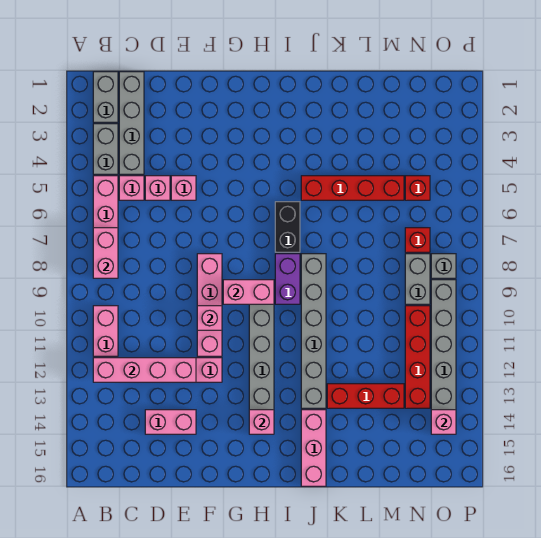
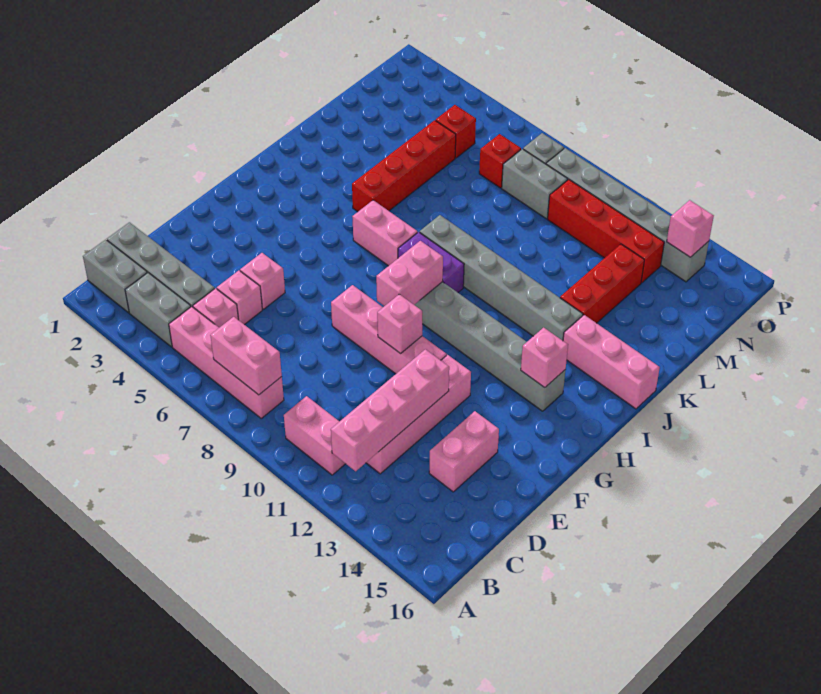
black 1x2 brick [275,202,300,252] -> pink 1x2 brick [352,200,417,266]

